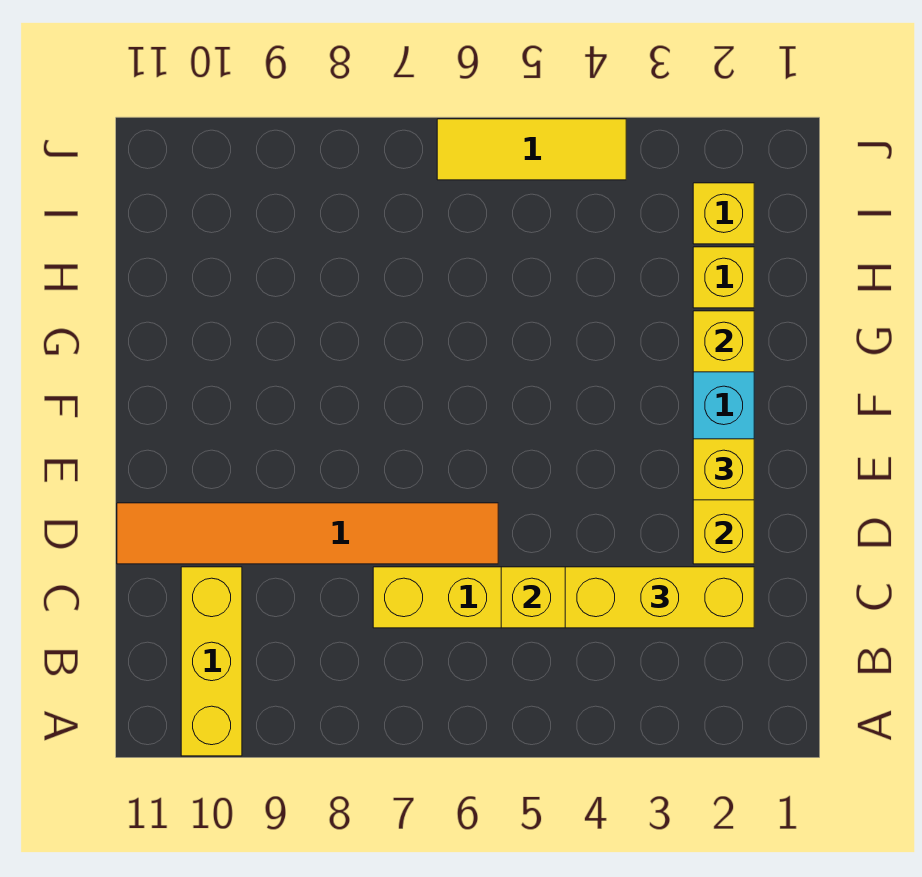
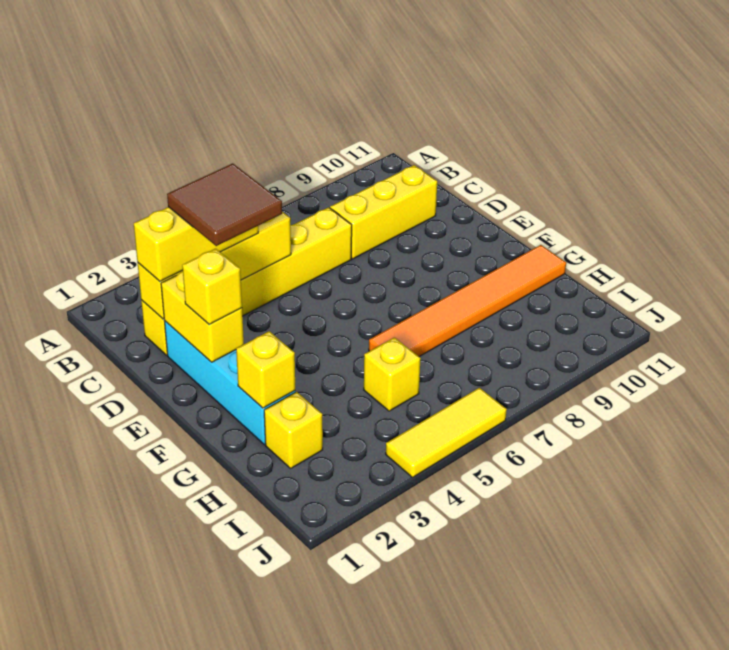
yellow 1x3 brick [181,567,242,756] -> yellow 1x3 brick turned to [330,165,437,259]
none -> brown 2x2 tile [167,163,282,246]
orange 1x6 tile [117,503,498,564] -> orange 1x6 tile moved to [369,245,566,357]
yellow 1x1 brick [693,183,754,244] -> yellow 1x1 brick moved to [364,337,421,411]

